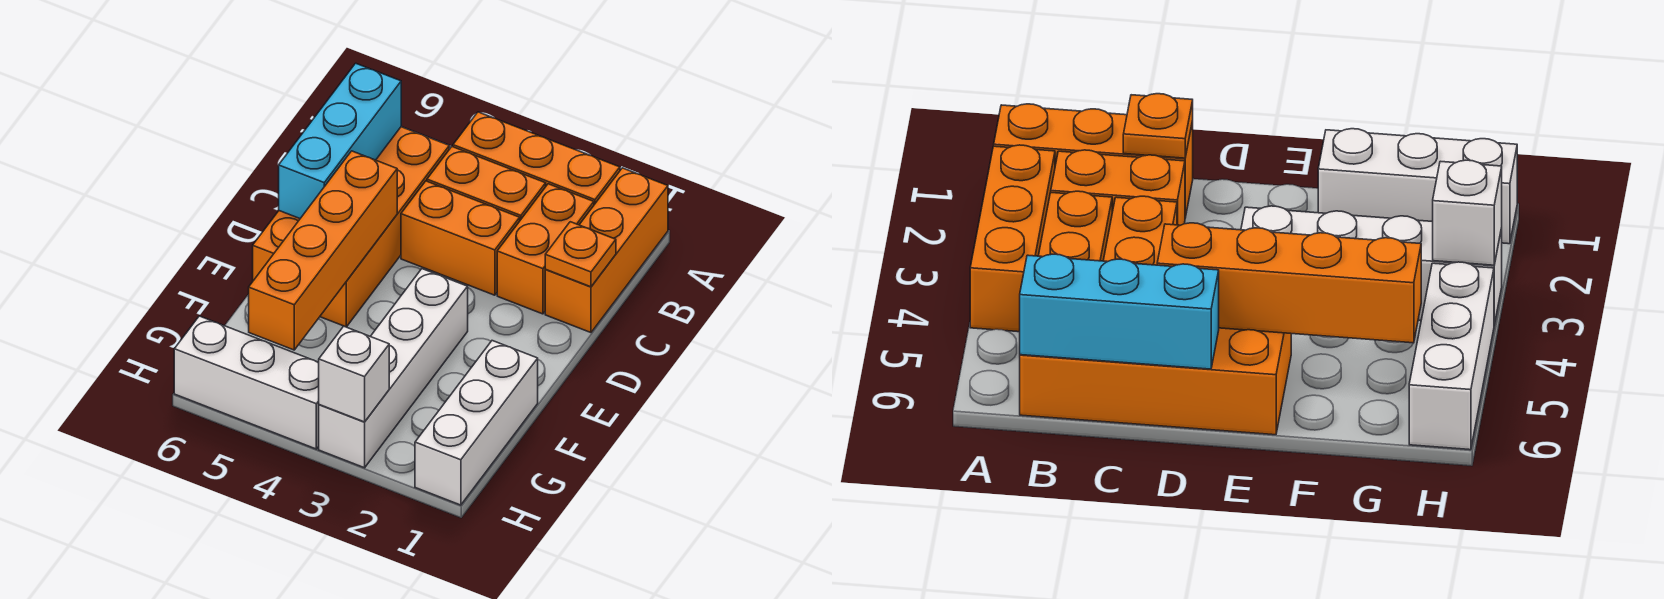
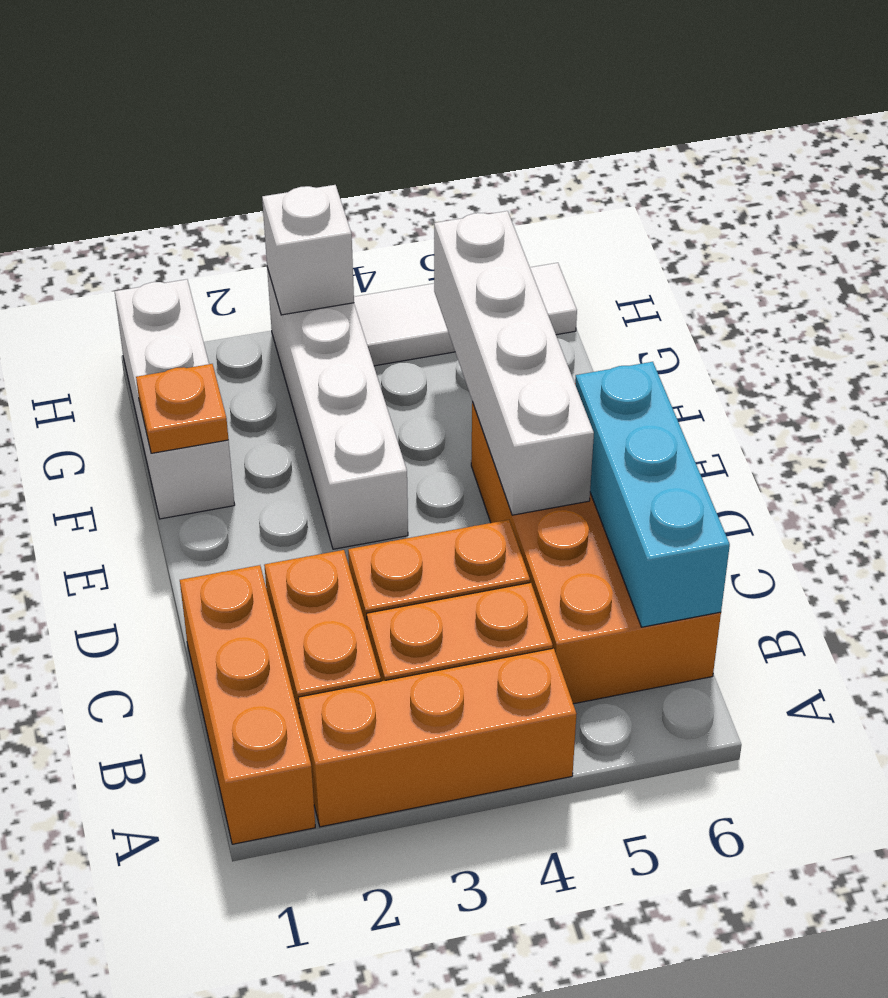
orange 1x1 plate [545,222,616,287] -> orange 1x1 plate moved to [136,364,229,453]
orange 1x4 brick [249,151,397,350] -> white 1x4 brick [434,211,594,515]
white 1x3 brick [174,316,319,449] -> white 1x3 tile [354,263,577,366]

